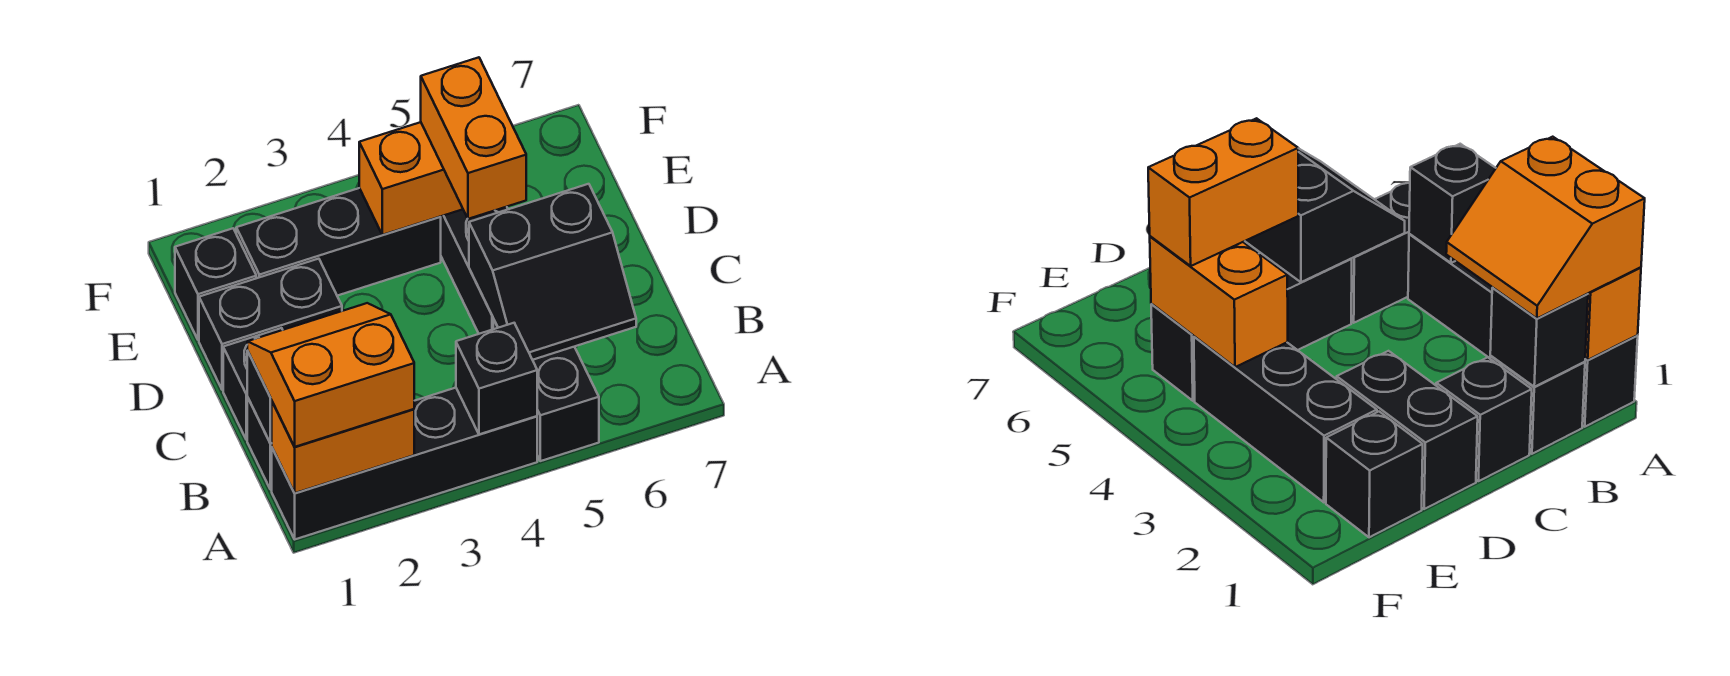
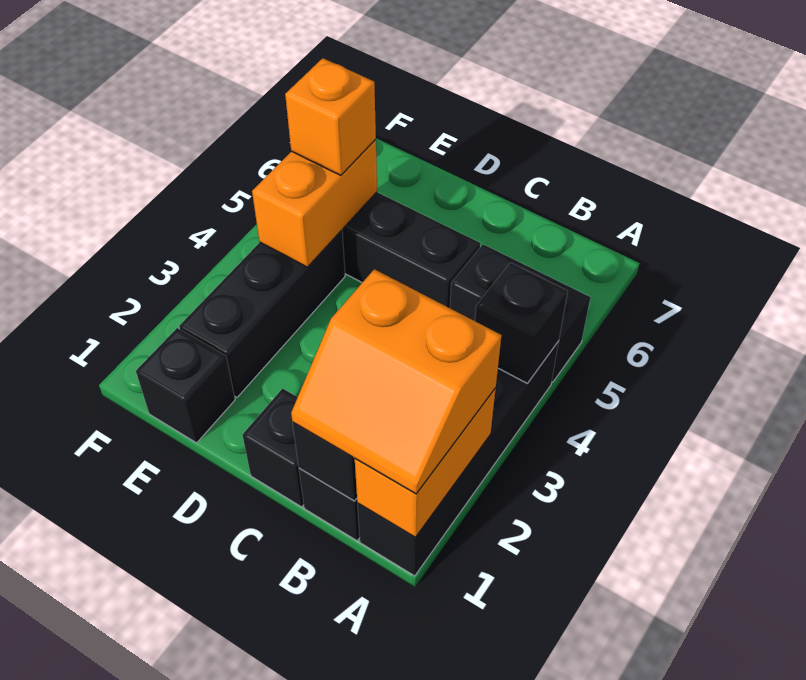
orange 2x2 slope [247,303,414,447] -> orange 2x2 slope turned to [291,269,501,494]
black 2x2 slope [469,184,636,360] -> none
black 1x2 brick [199,259,342,390] -> none
orange 1x2 brick [421,57,526,219] -> orange 1x1 brick [285,58,376,175]

